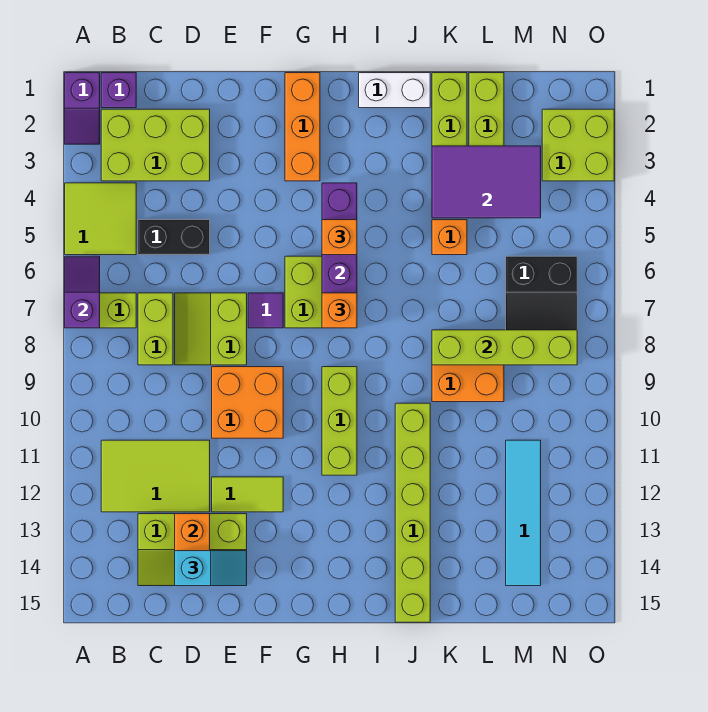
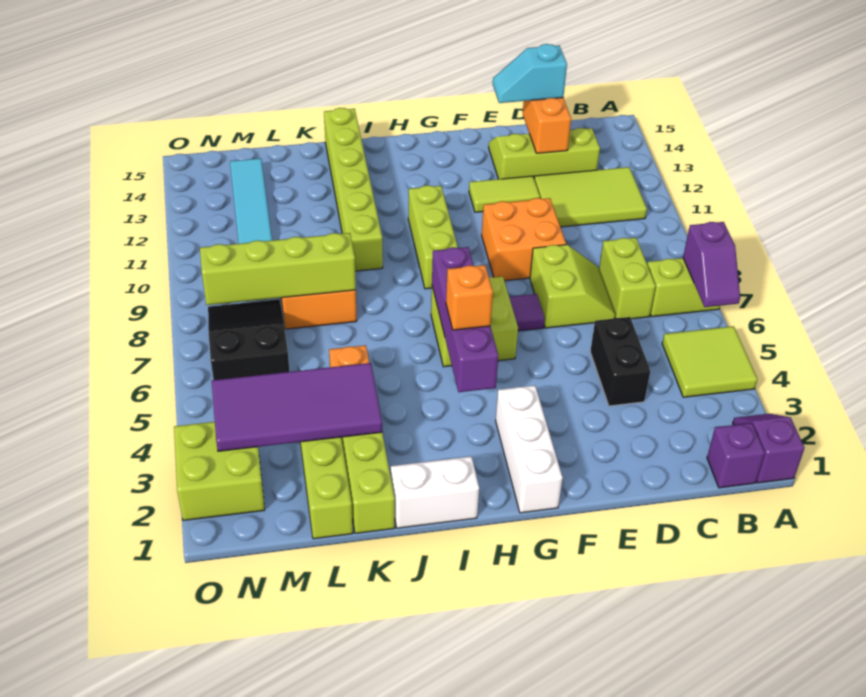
lime 2x3 brick [101,109,210,181] -> none
black 1x2 brick [138,220,210,255] -> black 1x2 brick turned to [590,317,650,406]
orange 1x3 brick [285,73,320,181] -> white 1x3 brick [496,386,562,513]
orange 1x1 brick [322,293,357,328] -> none
purple 2x3 tile [432,146,541,218] -> purple 2x4 tile [212,363,382,451]

